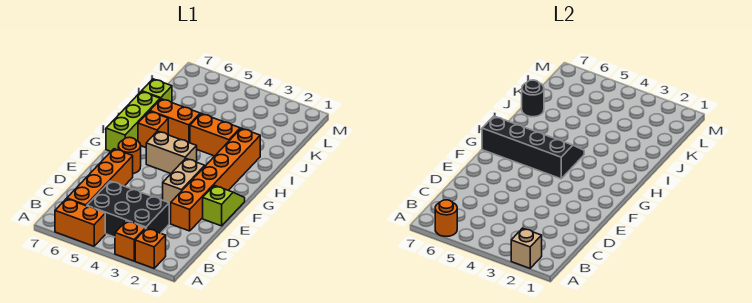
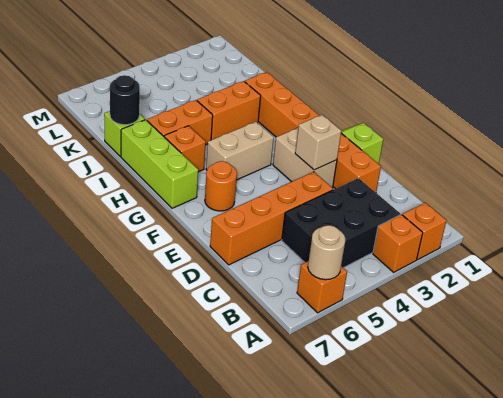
tan 1x1 brick [511,228,542,269] -> tan 1x1 brick moved to [295,115,341,170]
orange 1x2 brick [55,199,105,246] -> orange 1x1 brick [297,261,347,313]
orange 1x1 round brick [435,200,457,236] -> tan 1x1 round brick [308,225,346,280]
orange 1x4 brick [67,149,133,206] -> orange 1x4 brick turned to [210,172,333,265]
black 2x4 slope [482,116,584,179] -> none

